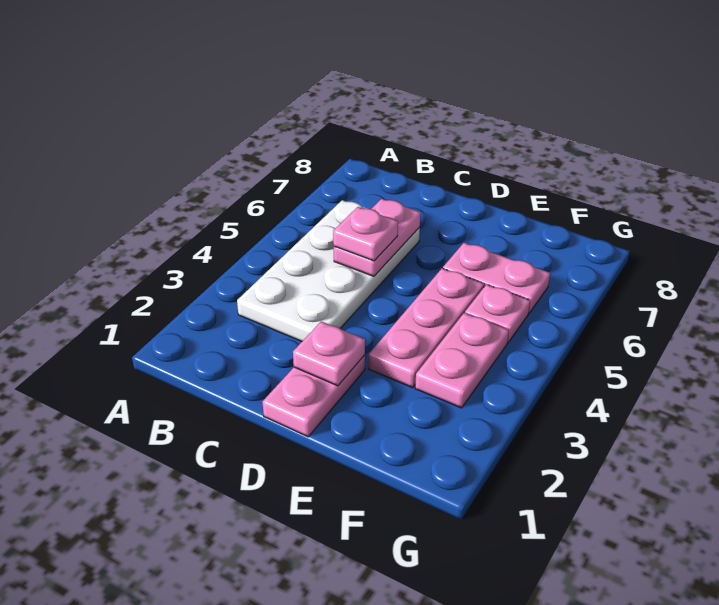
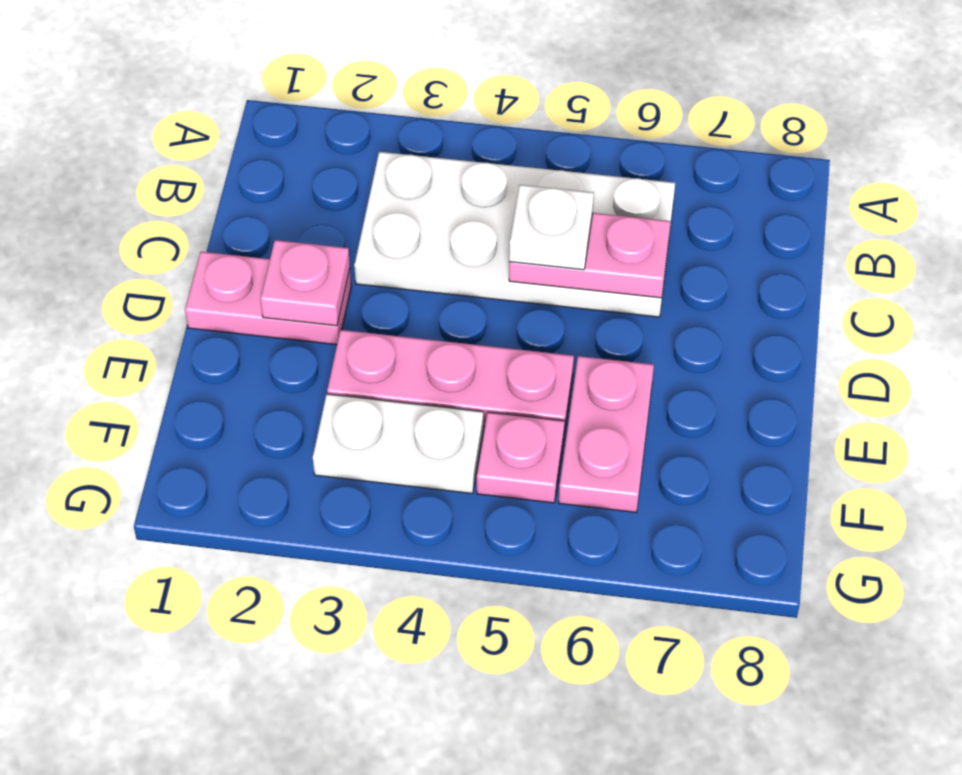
pink 1x1 plate [333,207,398,261] -> white 1x1 plate [509,185,594,270]
pink 1x2 plate [415,313,509,408] -> white 1x2 plate [313,394,483,493]

